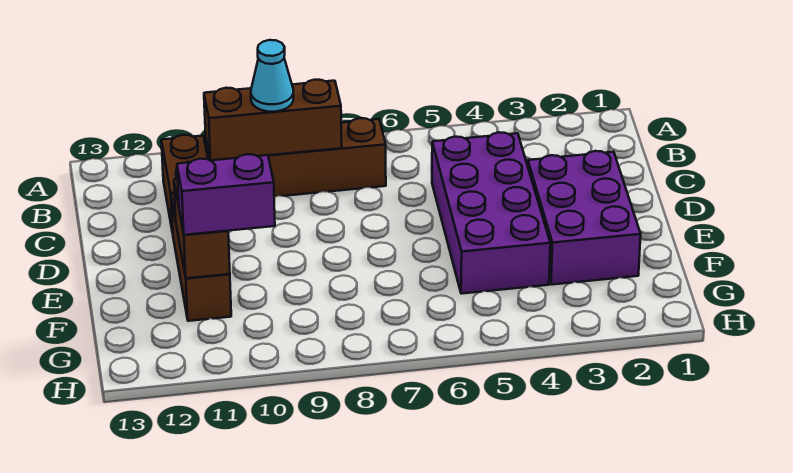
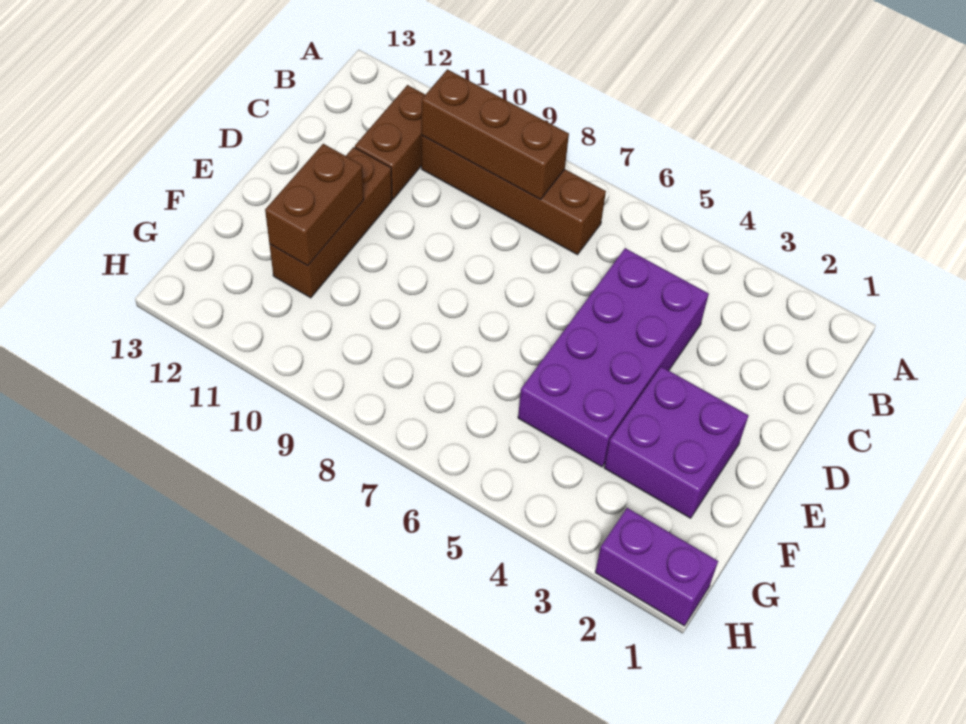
cyan 1x1 cone [251,40,294,112] -> none
purple 2x3 brick [528,151,641,285] -> purple 2x2 brick [604,367,749,518]
purple 1x2 brick [177,154,275,235] -> purple 1x2 brick moved to [595,508,718,626]

